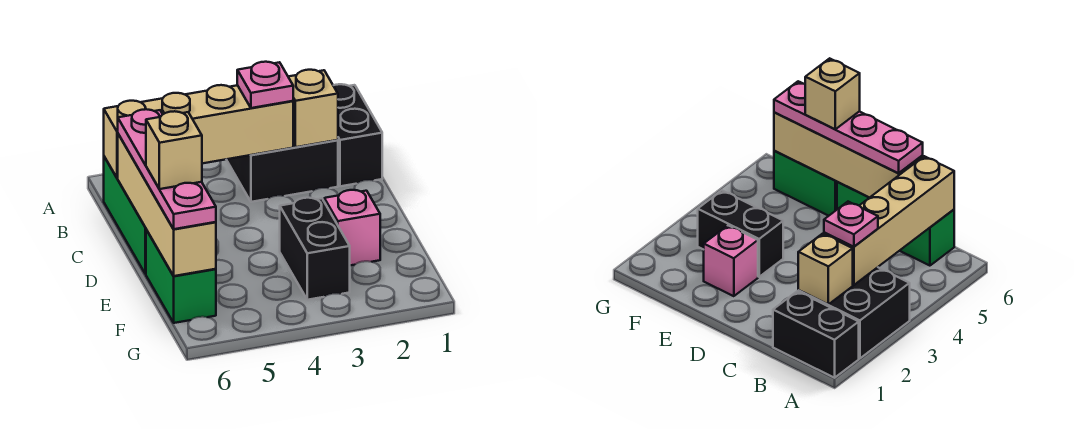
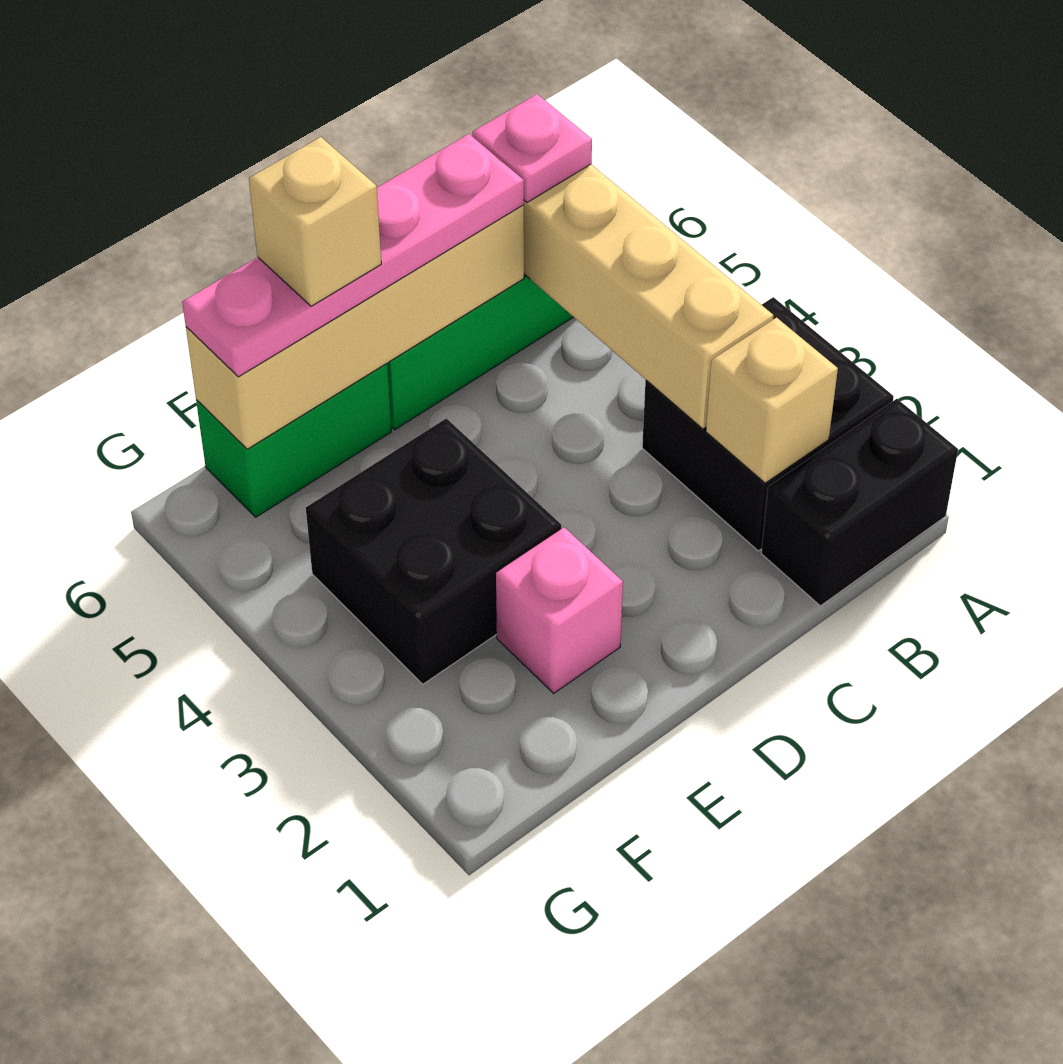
pink 1x1 plate [237,62,293,108] -> pink 1x1 plate moved to [472,94,592,202]
black 1x2 brick [280,198,350,300] -> black 2x2 brick [306,418,561,684]

